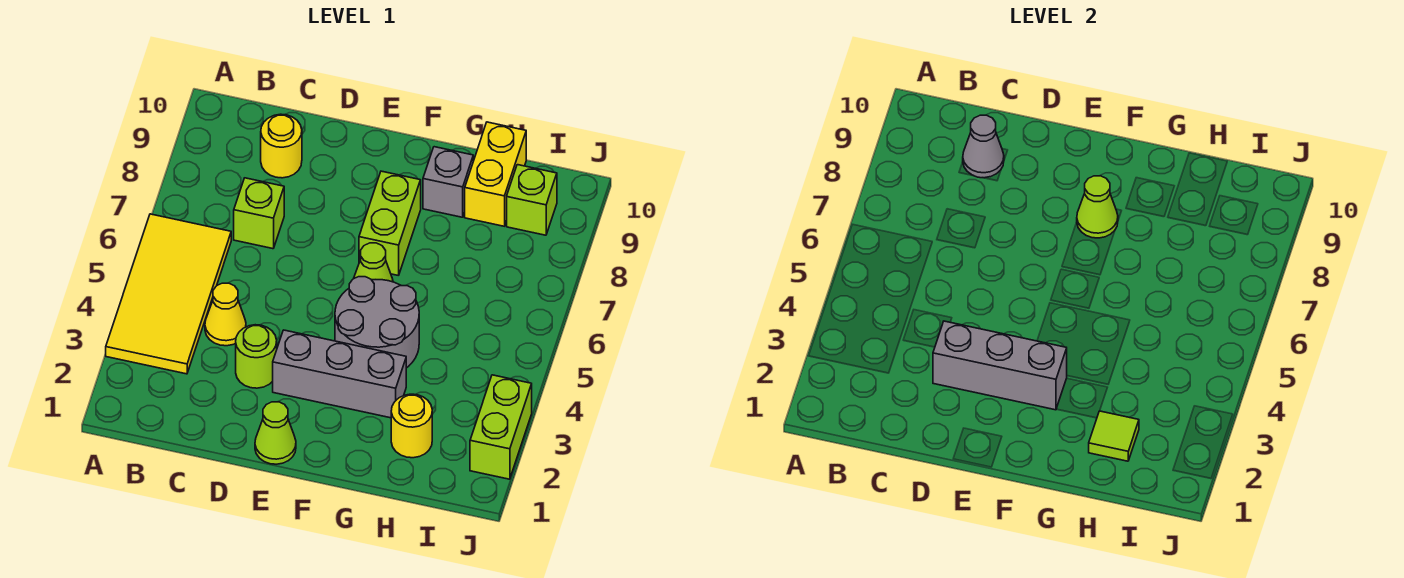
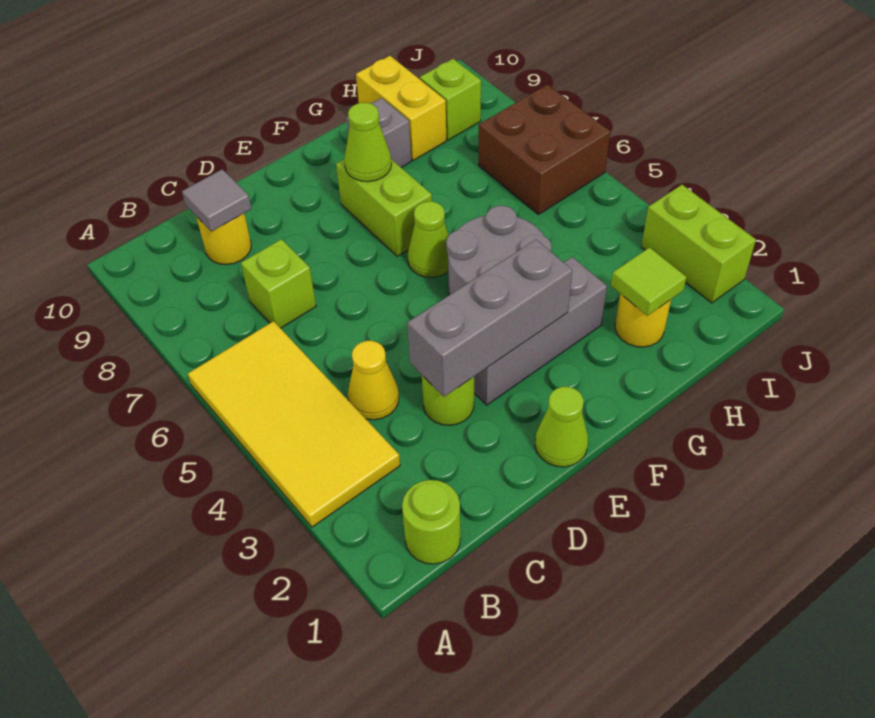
none -> lime 1x1 round brick [402,480,460,564]
grey 1x1 cone [963,115,1004,178] -> grey 1x1 tile [182,169,252,232]
none -> brown 2x2 brick [479,85,610,215]

